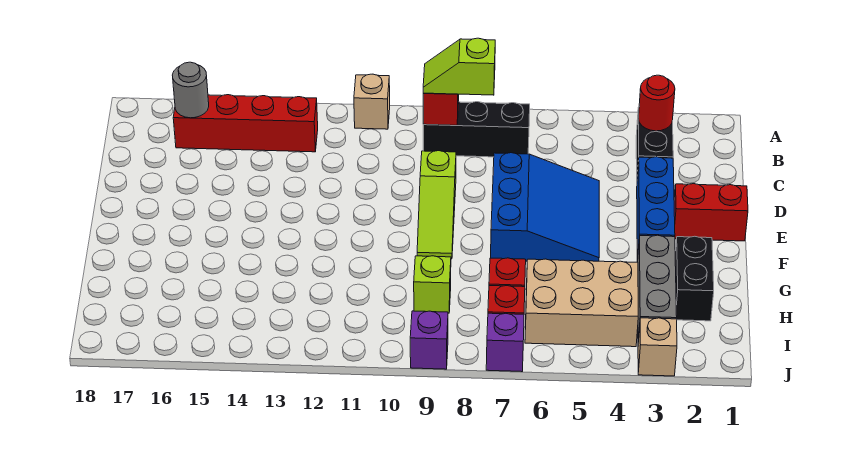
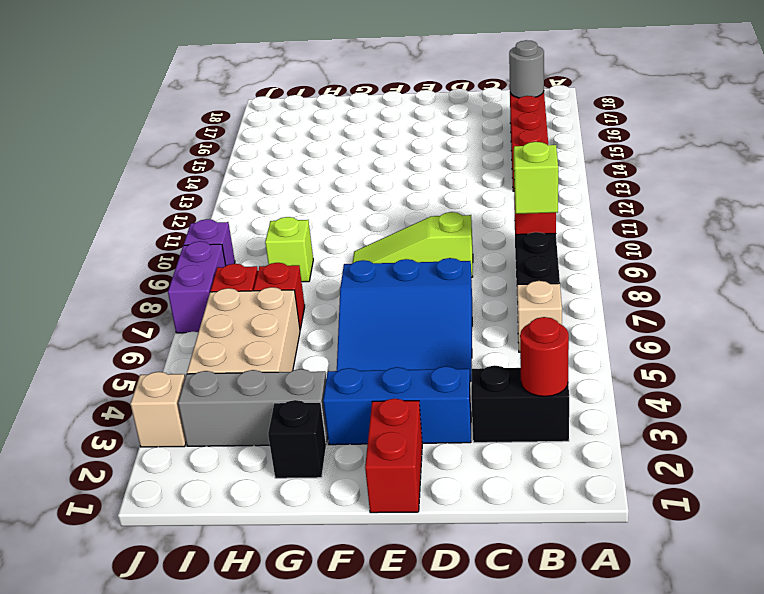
tan 1x1 brick [354,74,390,129] -> tan 1x1 brick moved to [517,281,562,352]
black 1x2 brick [675,236,714,321] -> black 1x1 brick [268,400,326,478]
purple 1x1 brick [486,313,524,372] -> purple 1x2 brick [168,241,226,333]

